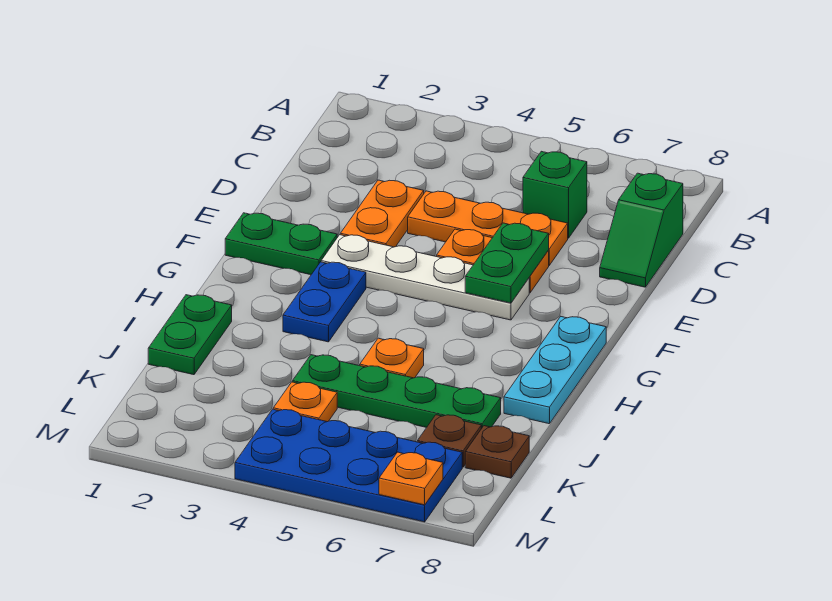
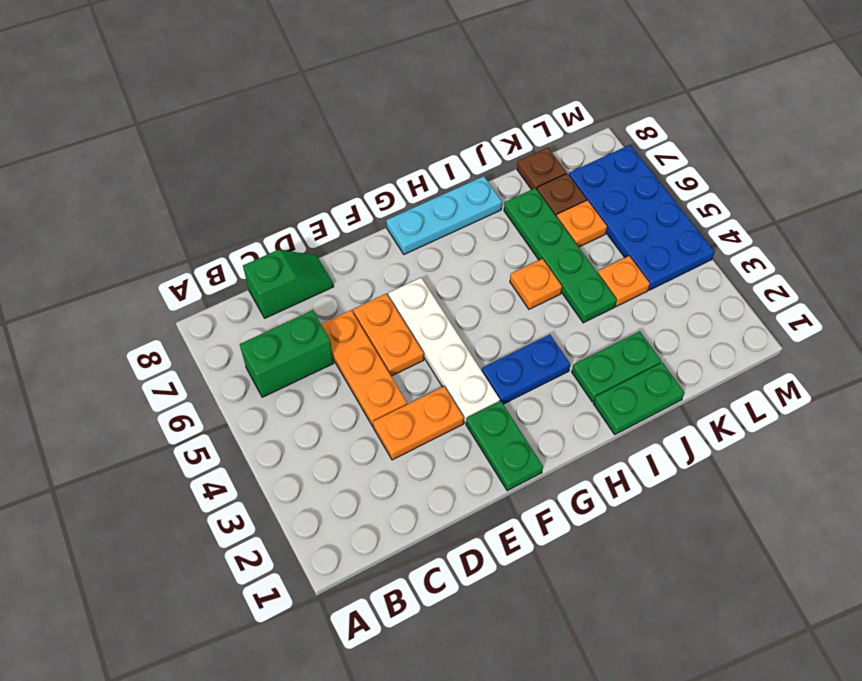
green 1x1 brick [523,151,587,238] -> green 1x2 brick [240,310,334,397]
green 1x2 plate [465,223,549,303] -> green 1x2 plate moved to [572,331,661,402]
orange 1x1 plate [379,452,443,505] -> orange 1x1 plate moved to [557,200,607,247]

